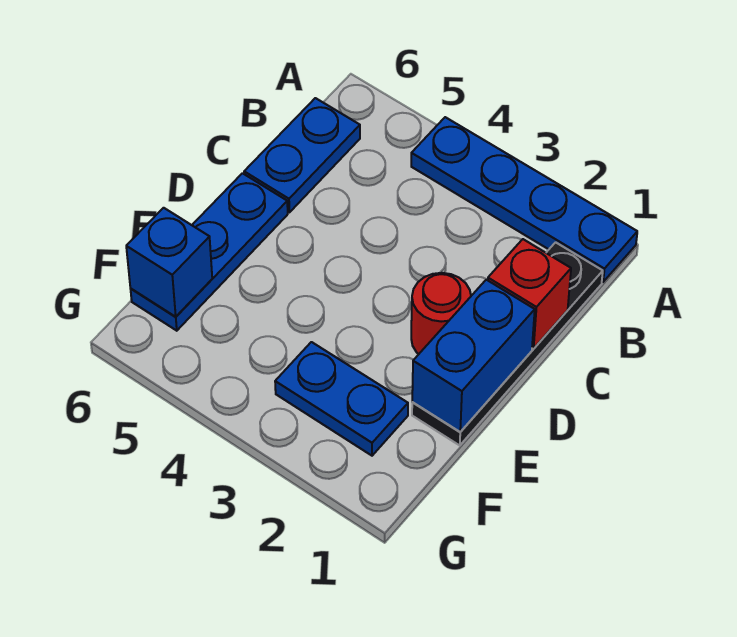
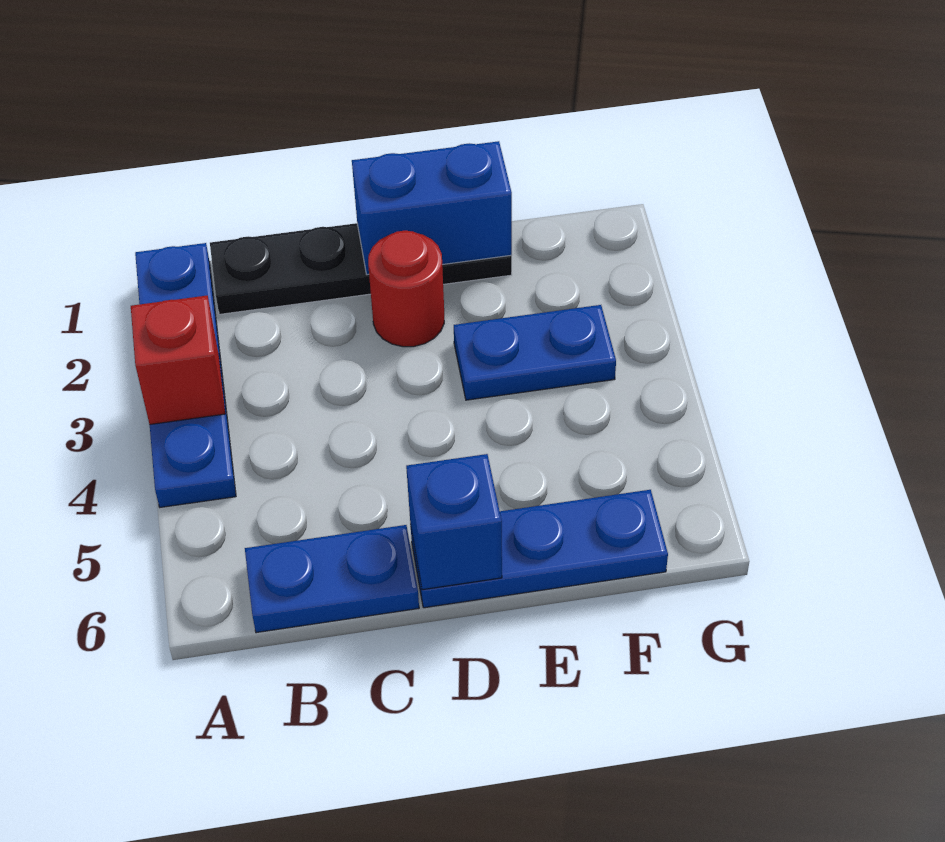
red 1x1 brick [488,239,571,349] -> red 1x1 brick moved to [131,296,225,425]
blue 1x2 plate [275,342,408,456] -> blue 1x2 plate turned to [454,305,616,400]
blue 1x1 brick [126,208,212,317] -> blue 1x1 brick moved to [406,454,502,590]

